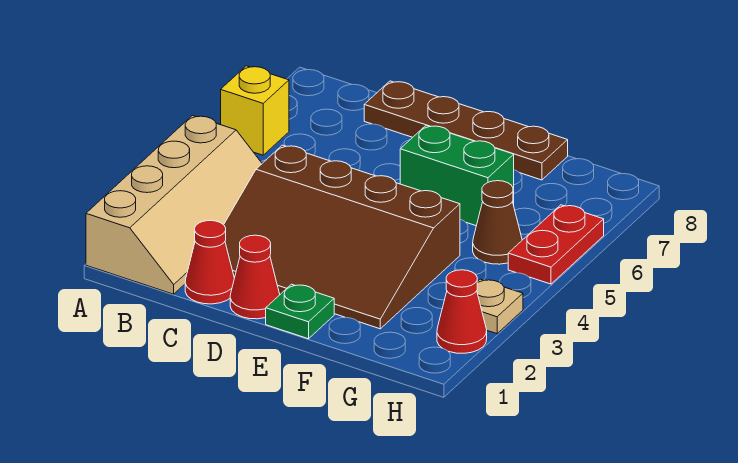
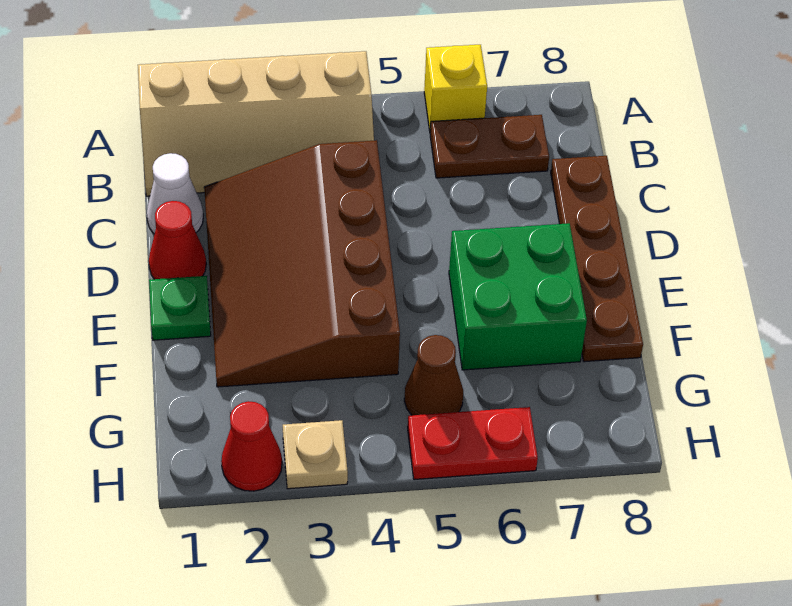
none -> brown 1x2 plate [430,115,549,178]
red 1x1 cone [185,220,234,304] -> white 1x1 cone [147,153,203,234]
green 1x2 brick [400,125,514,226] -> green 2x2 brick [449,223,587,370]

